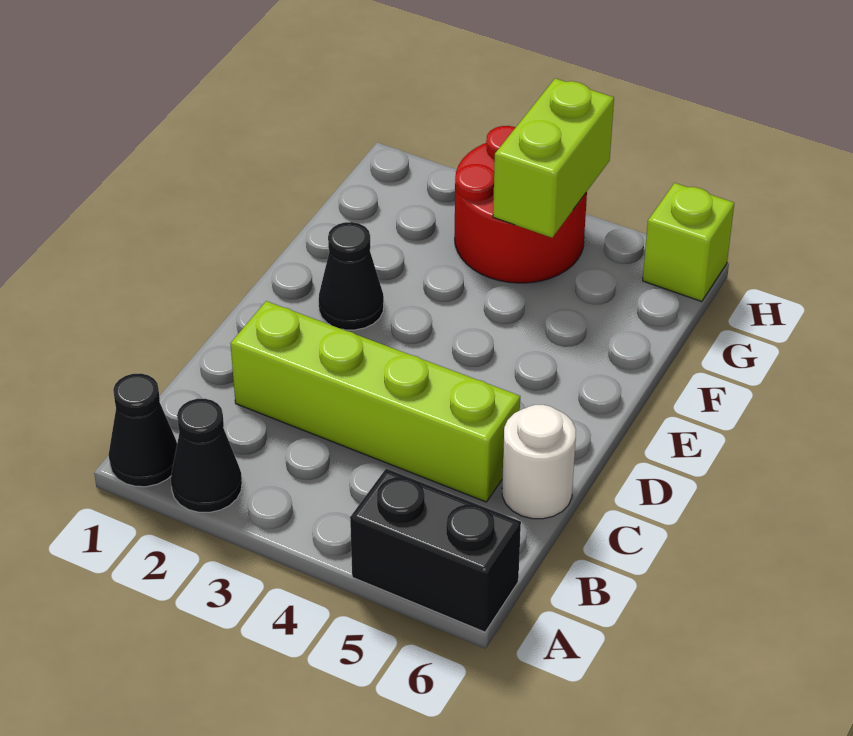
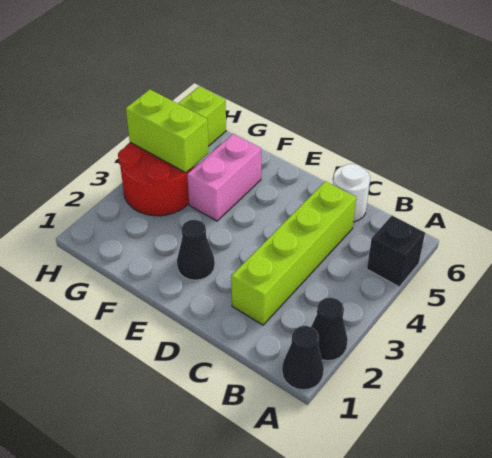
black 1x2 brick [350,469,521,632] -> black 1x1 brick [367,216,425,287]
none -> pink 1x2 brick [187,134,261,221]

